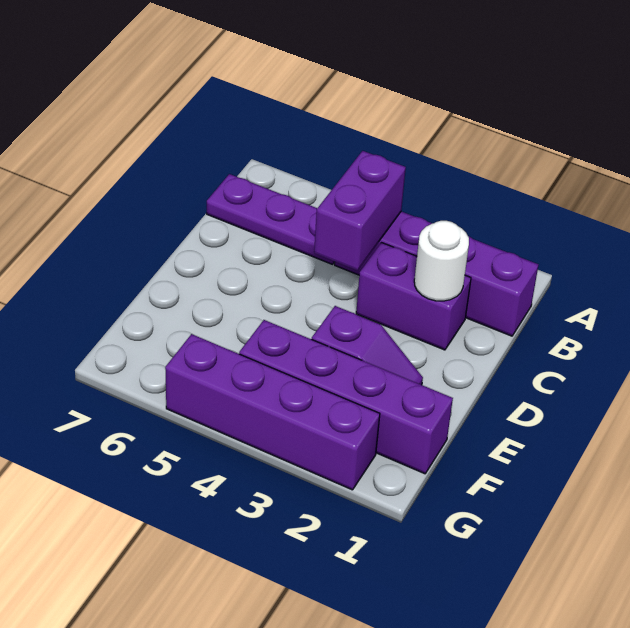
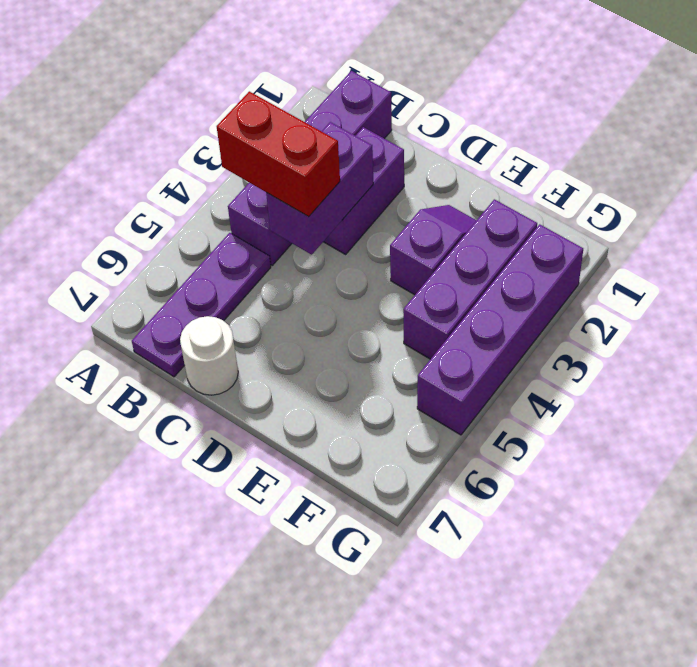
purple 1x2 brick [314,151,406,271] -> purple 1x2 brick turned to [266,122,373,255]
none -> red 1x2 brick [217,91,340,217]
white 1x1 round brick [414,221,469,301] -> white 1x1 round brick moved to [180,316,238,395]
purple 1x4 brick [239,320,453,474] -> purple 1x3 brick [403,199,537,359]

